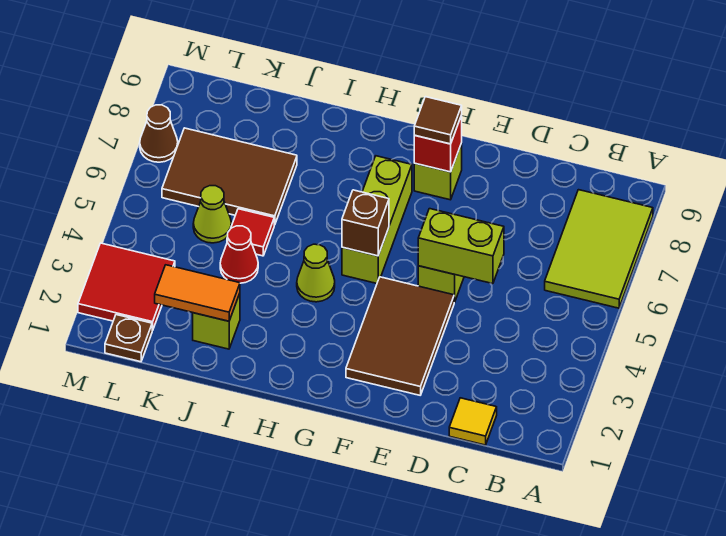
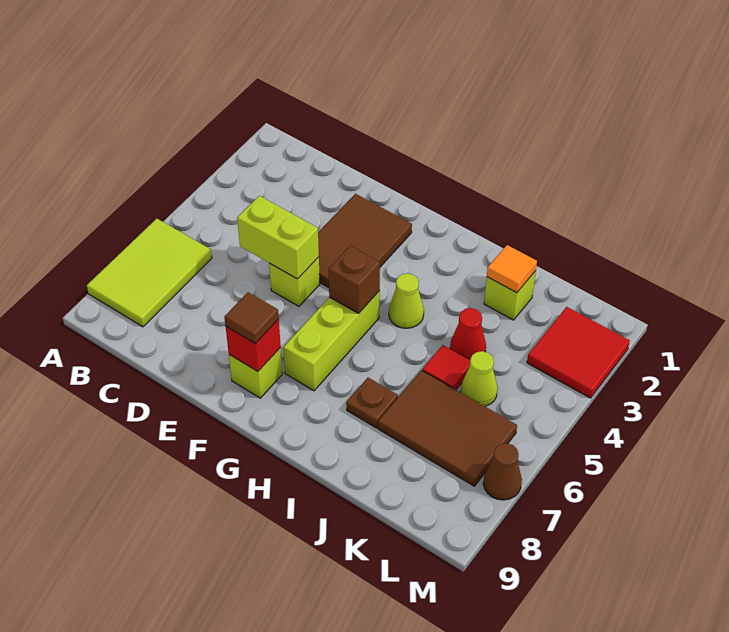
yellow 1x1 tile [449,398,497,445] -> none
orange 1x2 tile [155,265,240,321] -> orange 1x1 tile [487,245,537,293]
brown 1x1 plate [105,315,153,362] -> brown 1x1 plate moved to [346,378,398,428]

